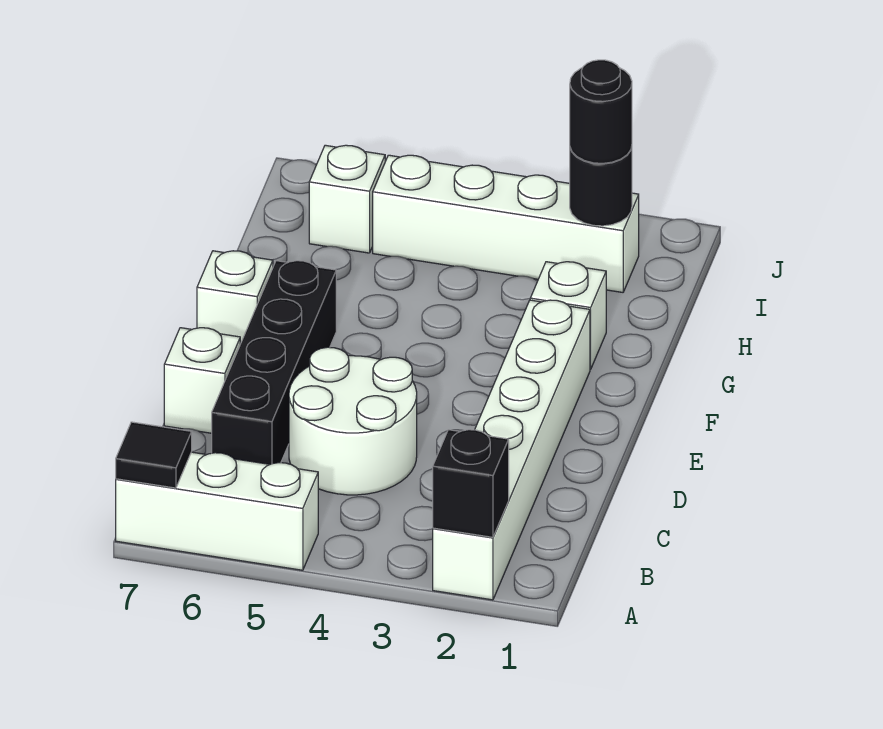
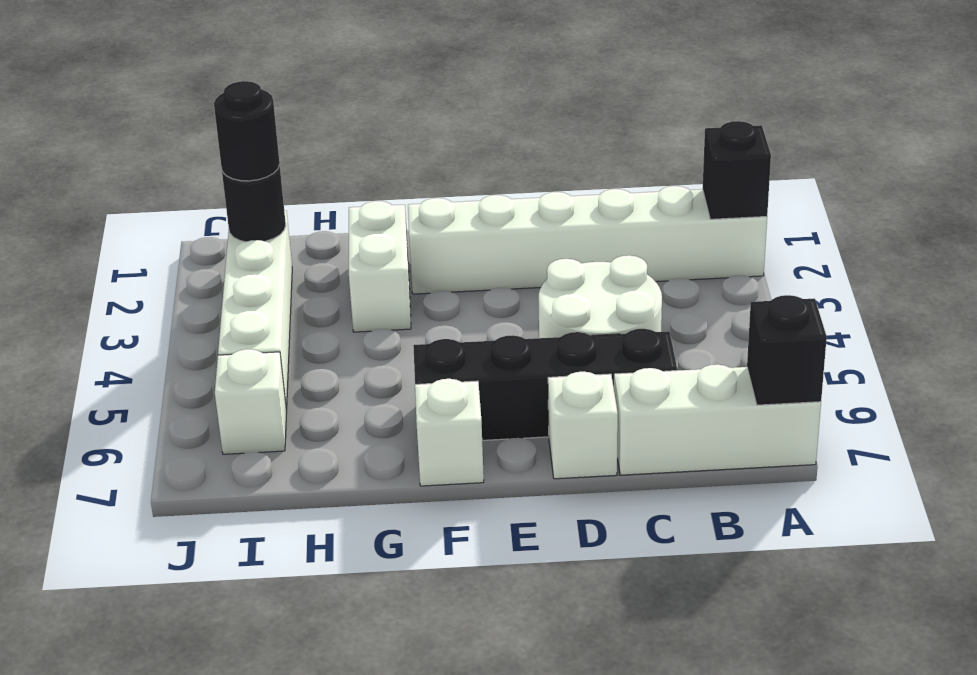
white 1x3 brick [116,452,318,570] -> white 1x3 brick turned to [614,364,821,475]
black 1x1 tile [116,422,192,488] -> black 1x1 brick [747,295,827,405]
white 1x1 brick [530,262,606,369] -> white 1x2 brick [349,201,411,332]

